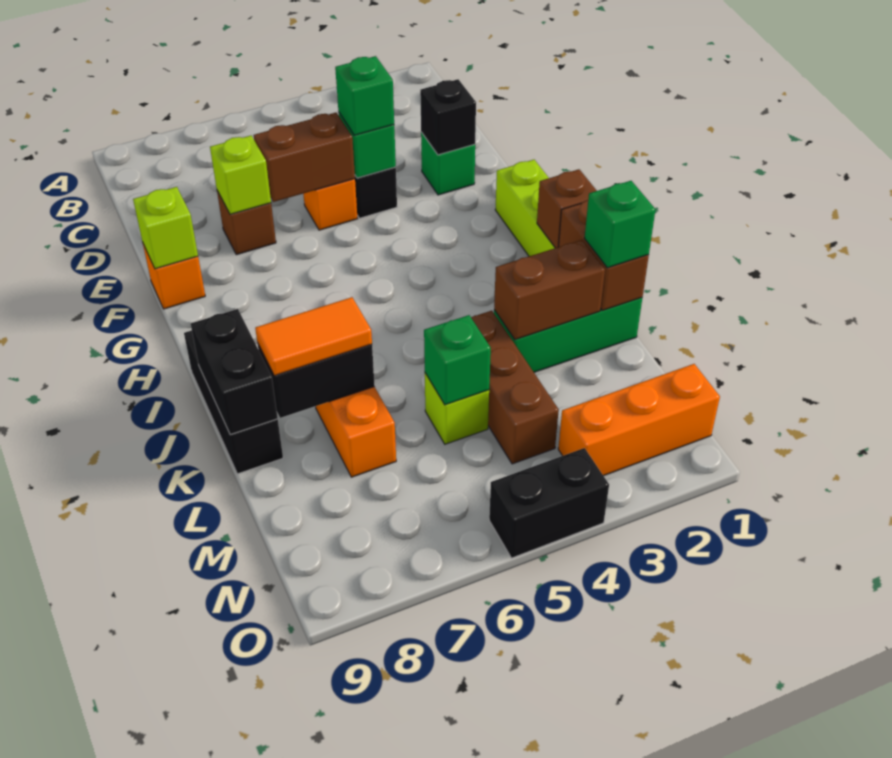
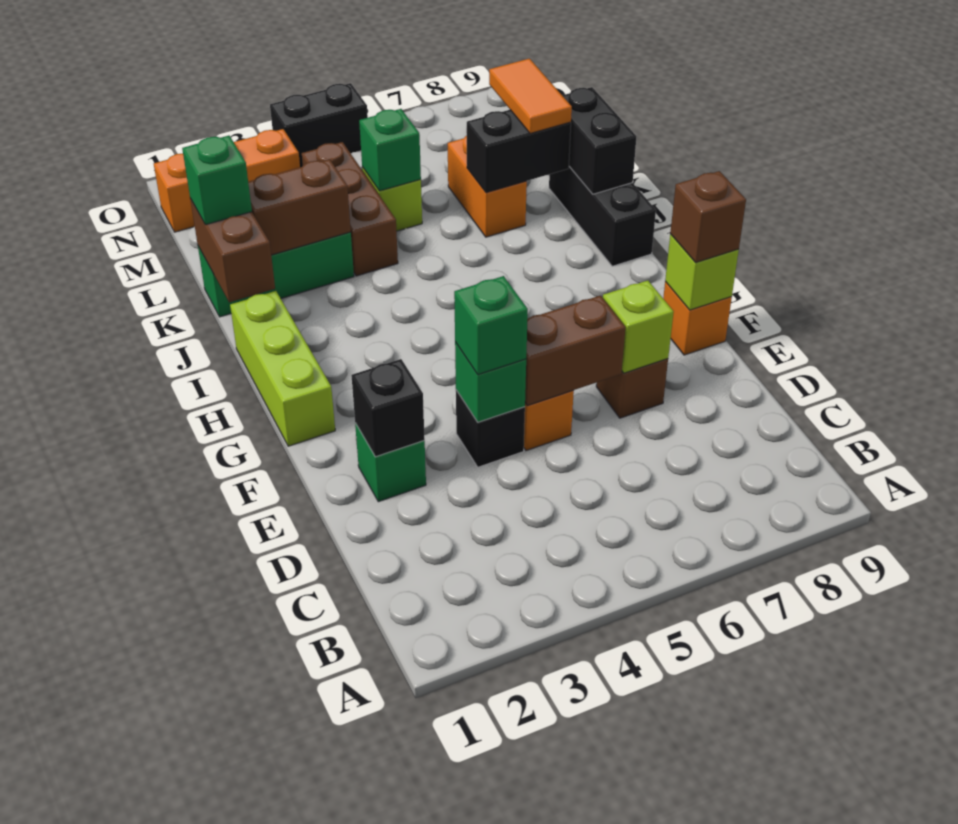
brown 1x1 brick [537,169,597,248] -> brown 1x1 brick moved to [670,171,746,262]
orange 1x2 tile [255,297,372,376] -> orange 1x2 tile turned to [489,59,572,133]

